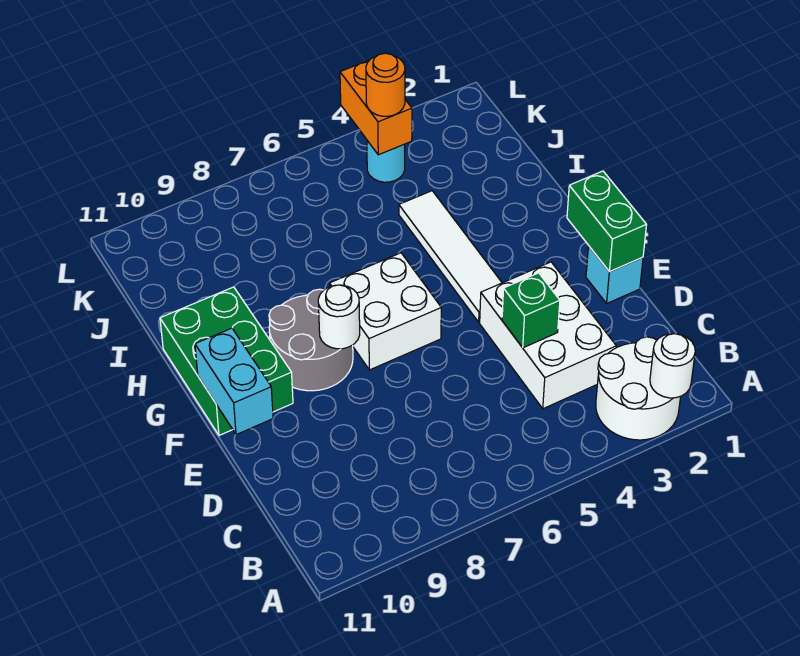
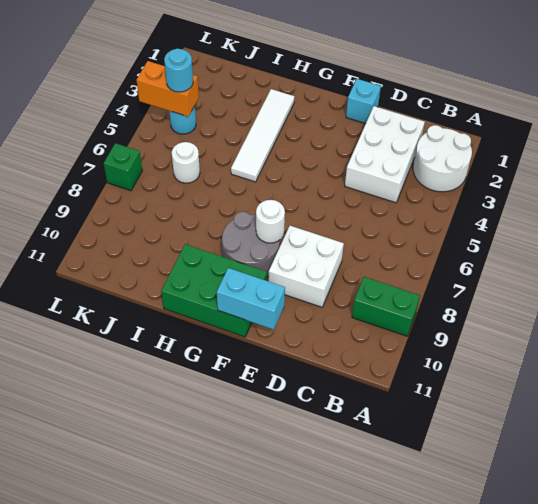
white 1x1 round brick [650,334,695,398] -> white 1x1 round brick moved to [172,142,200,183]
white 2x3 brick [480,262,616,409] -> white 2x3 brick turned to [345,106,425,203]
green 1x1 brick [502,273,560,348] -> green 1x1 brick moved to [104,143,142,191]
green 1x2 brick [567,171,646,272] -> green 1x2 brick moved to [352,277,420,336]
white 1x4 tile [399,191,502,322] -> white 1x4 tile turned to [231,89,294,182]
white 2x2 brick [330,253,441,370] -> white 2x2 brick moved to [269,226,344,307]
orange 1x1 round brick [366,53,405,116] -> cyan 1x1 round brick [164,49,193,92]

